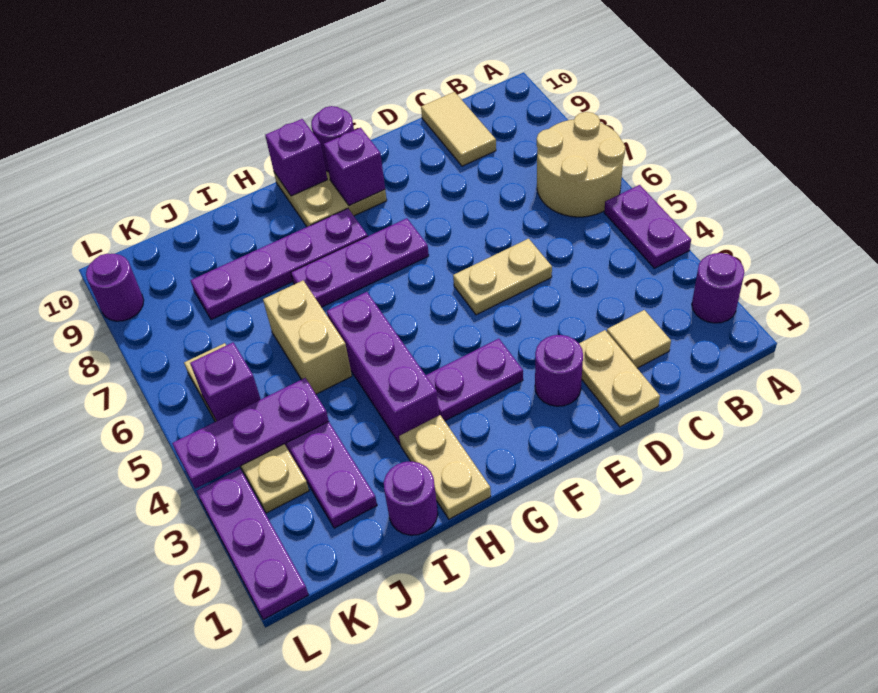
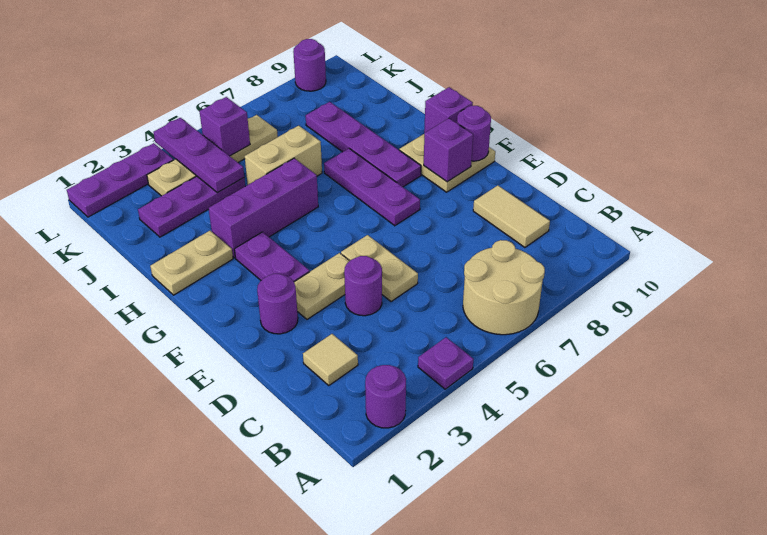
purple 1x2 plate [604,185,691,268] -> purple 1x1 plate [418,337,474,389]
tan 1x2 tile [421,92,496,166] -> tan 1x2 tile turned to [473,185,550,247]
tan 1x2 plate [579,330,660,427] -> tan 1x2 plate moved to [294,253,349,319]
purple 1x1 round brick [384,461,438,535] -> purple 1x1 round brick moved to [344,256,382,316]

